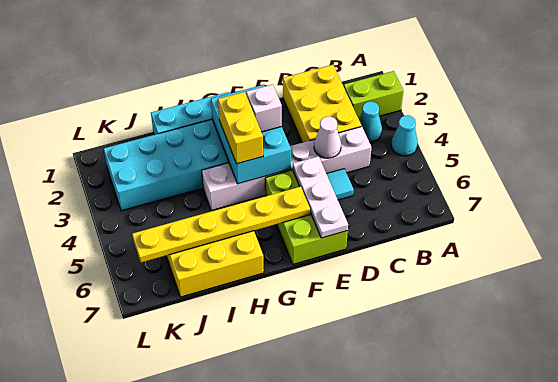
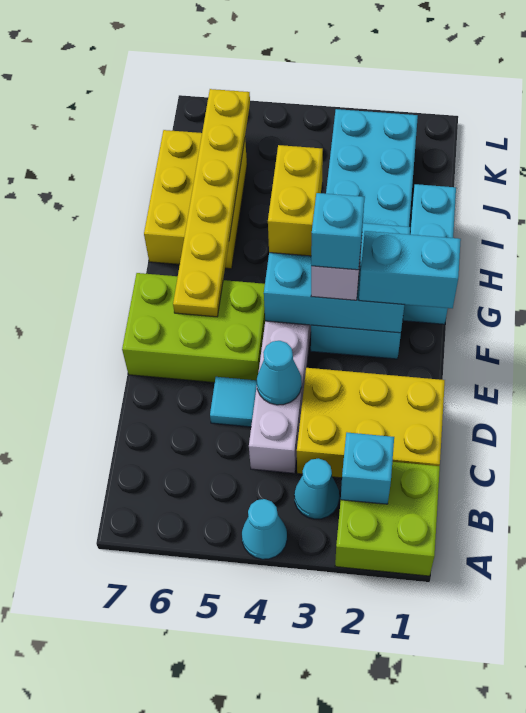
lime 1x2 brick [344,71,403,119] -> lime 2x2 brick [335,462,440,576]
none -> cyan 1x1 brick [341,433,394,504]
white 1x1 cone [314,116,341,158] -> cyan 1x1 cone [257,341,302,405]
white 1x3 plate [293,156,348,238] -> none
none -> cyan 1x2 brick [359,231,461,308]
none -> cyan 1x1 brick [311,193,364,270]
yellow 1x2 brick [218,92,263,164] -> yellow 1x2 brick turned to [268,145,323,256]

